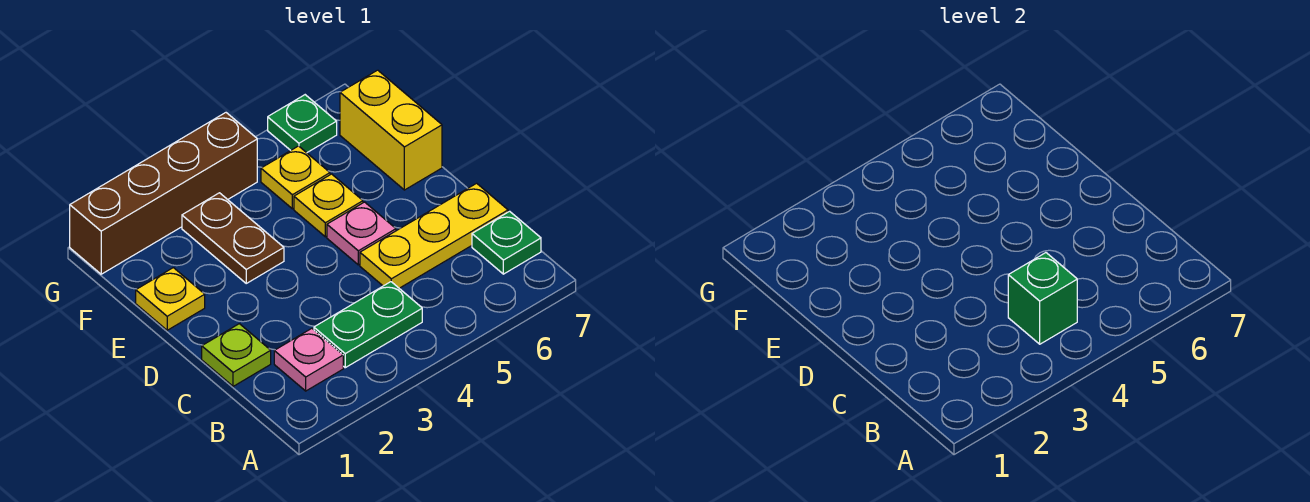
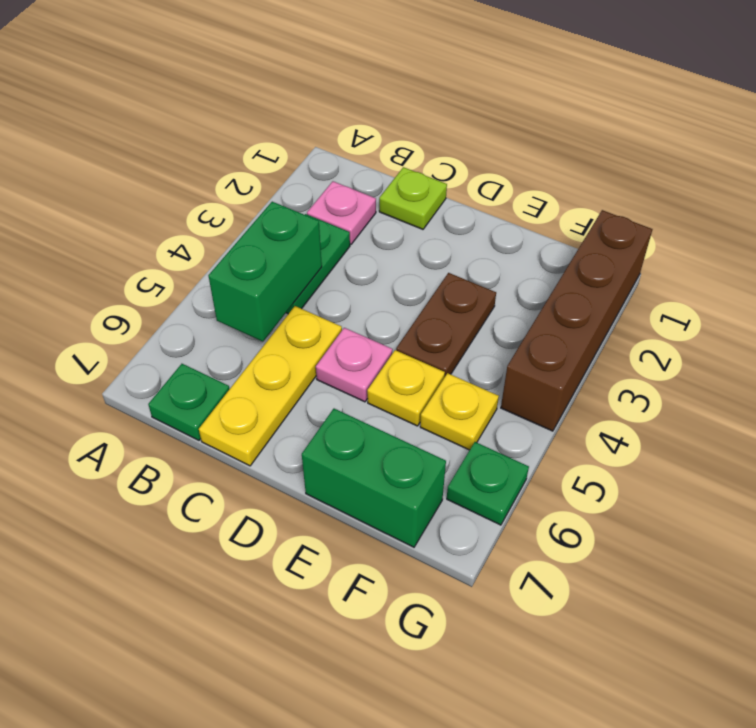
green 1x1 brick [1008,253,1077,344] -> green 1x2 brick [208,202,322,342]
yellow 1x1 plate [136,268,205,330] -> none
brown 1x2 plate [182,193,284,283] -> brown 1x2 plate turned to [396,273,496,376]
yellow 1x2 brick [340,70,442,190] -> green 1x2 brick [302,409,446,547]

